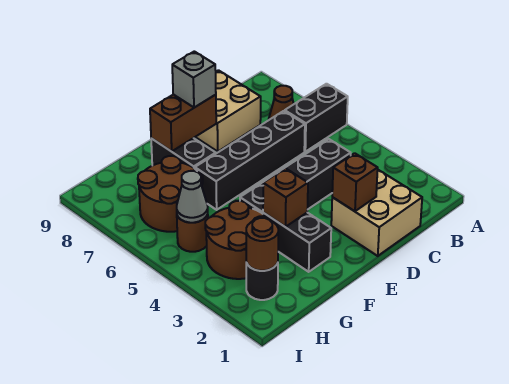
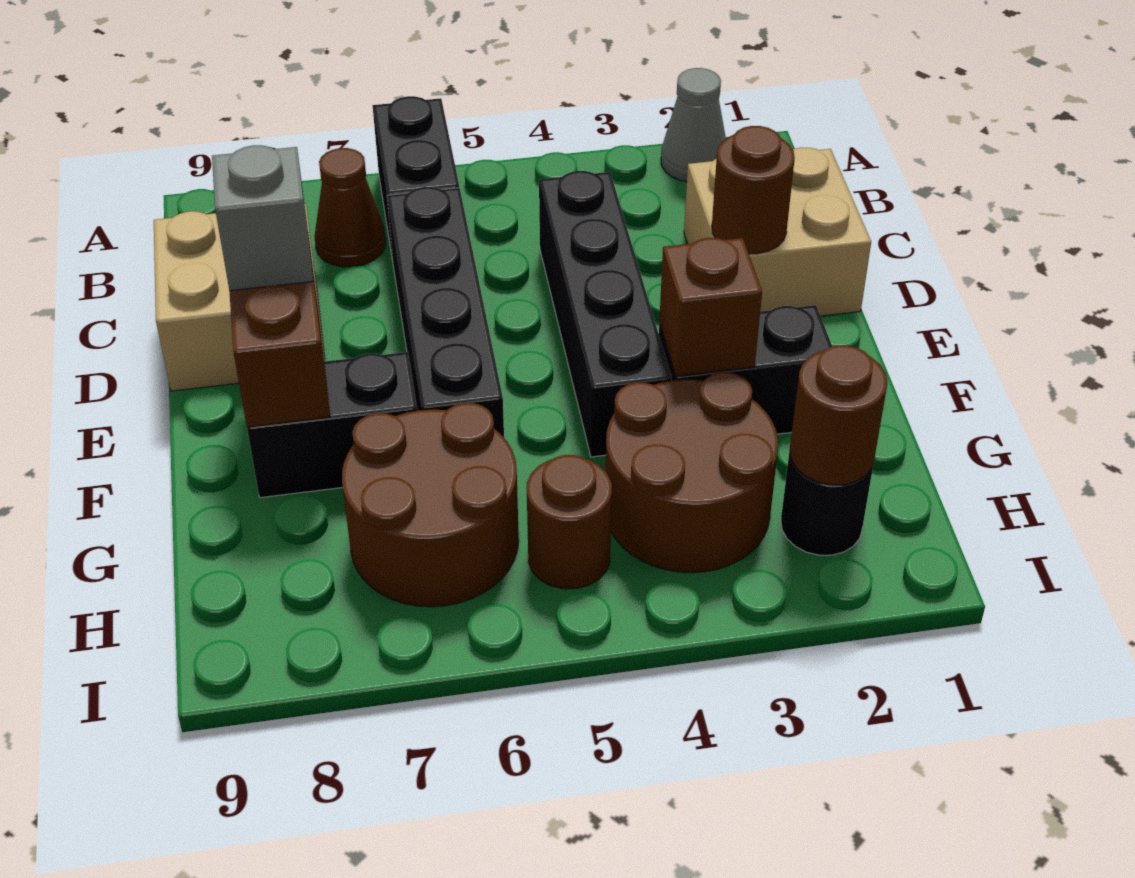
brown 1x1 brick [332,153,378,211] -> brown 1x1 round brick [712,126,795,254]
grey 1x1 cone [177,171,208,223] -> grey 1x1 cone moved to [661,68,726,182]

